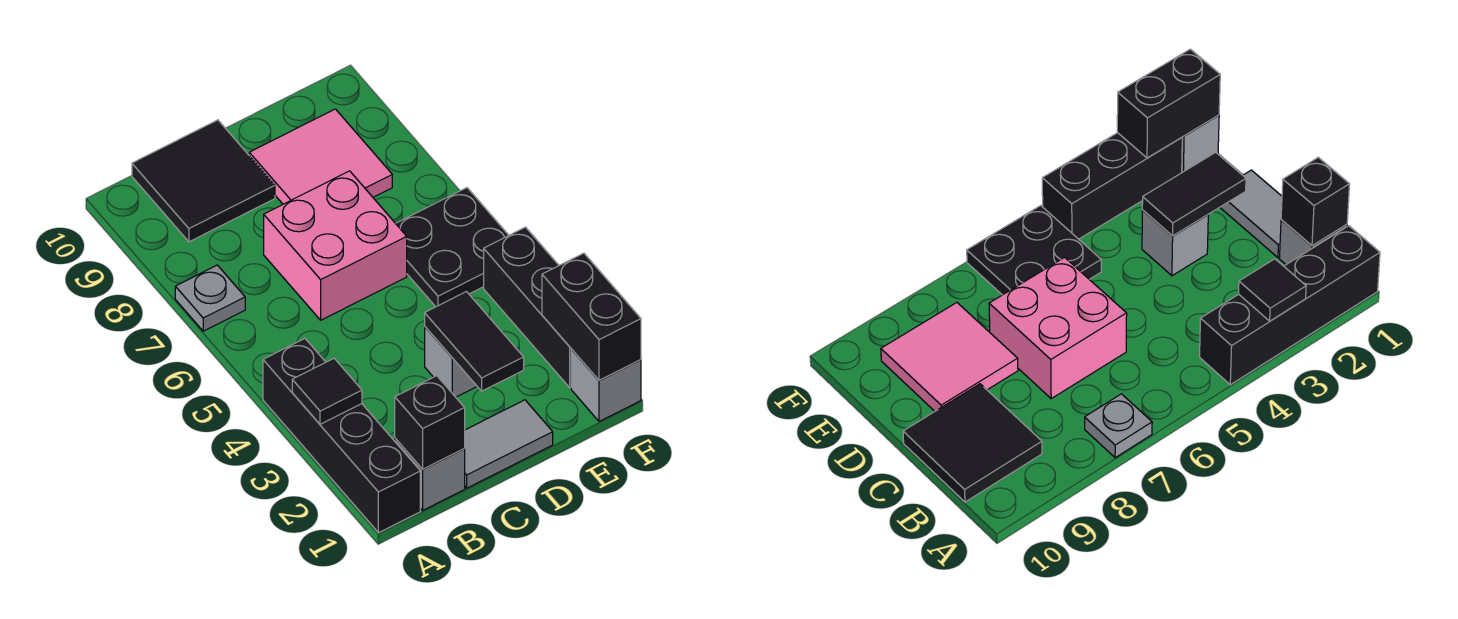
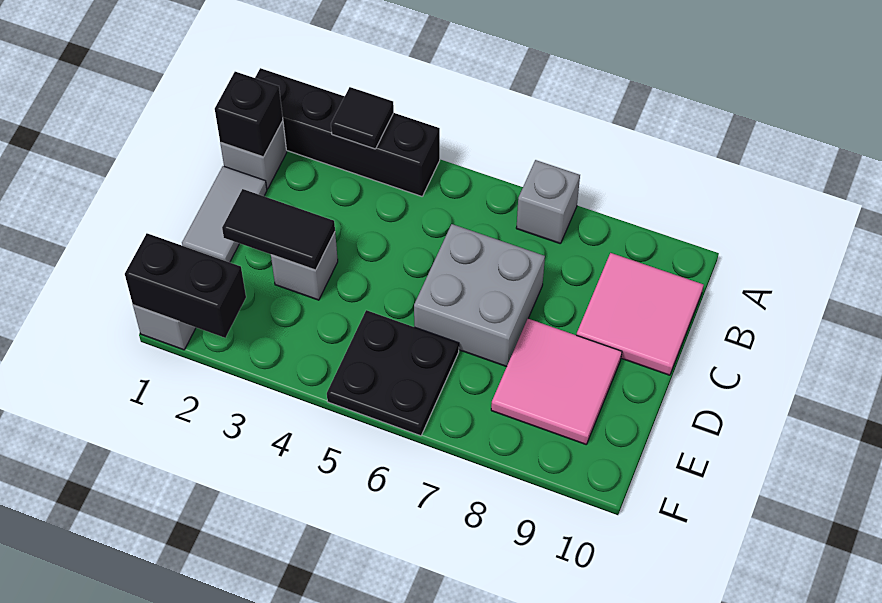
grey 1x1 plate [175,265,245,331] -> grey 1x1 brick [516,160,580,244]
black 2x2 tile [132,120,275,242] -> pink 2x2 tile [577,253,703,375]
pink 2x2 brick [264,171,407,320] -> grey 2x2 brick [414,224,545,367]
black 1x3 brick [484,227,571,388] -> none

